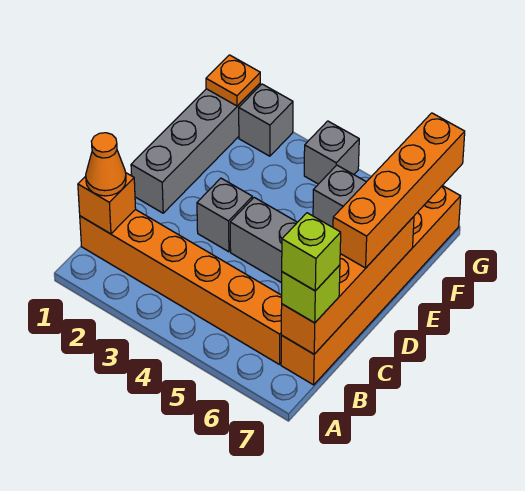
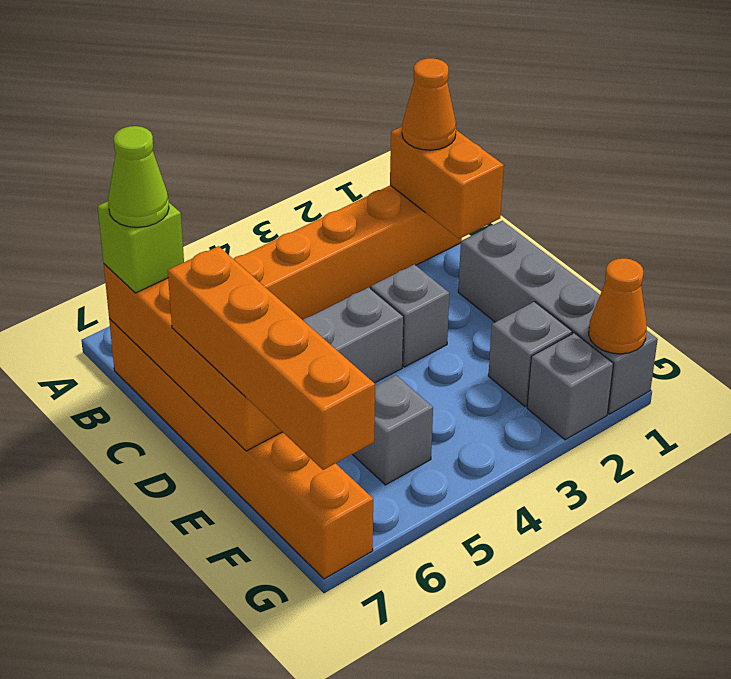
orange 1x1 brick [78,173,136,234] -> orange 1x2 brick [390,127,504,239]
lime 1x1 brick [282,213,341,291] -> lime 1x1 cone [108,126,169,227]
orange 1x1 plate [206,55,260,106] -> orange 1x1 cone [589,258,647,354]
grey 1x1 brick [304,121,359,184] -> grey 1x1 brick moved to [488,302,572,406]

